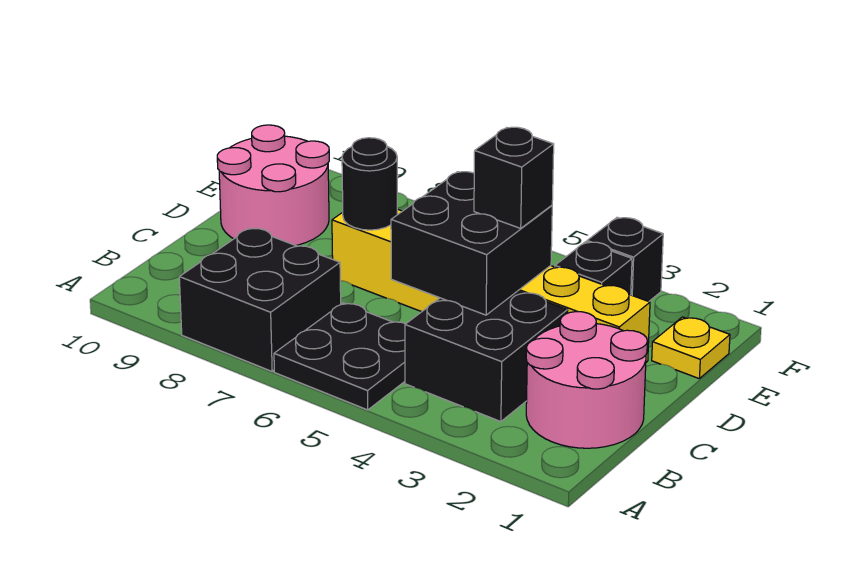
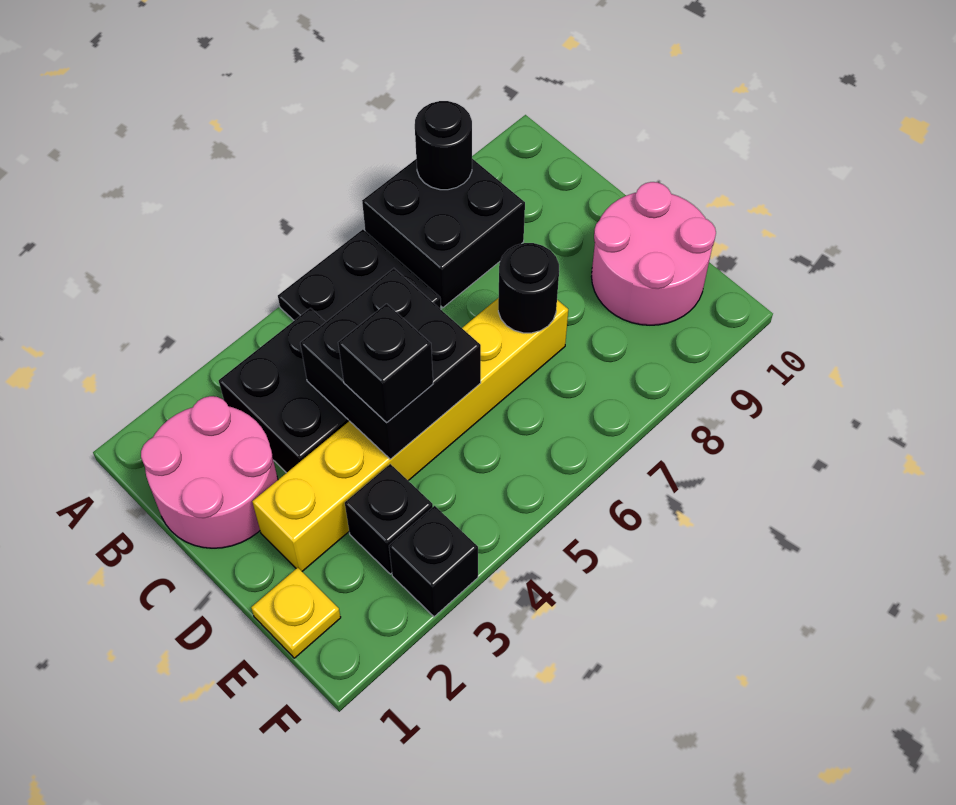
none -> black 1x1 round brick [415,101,472,190]

